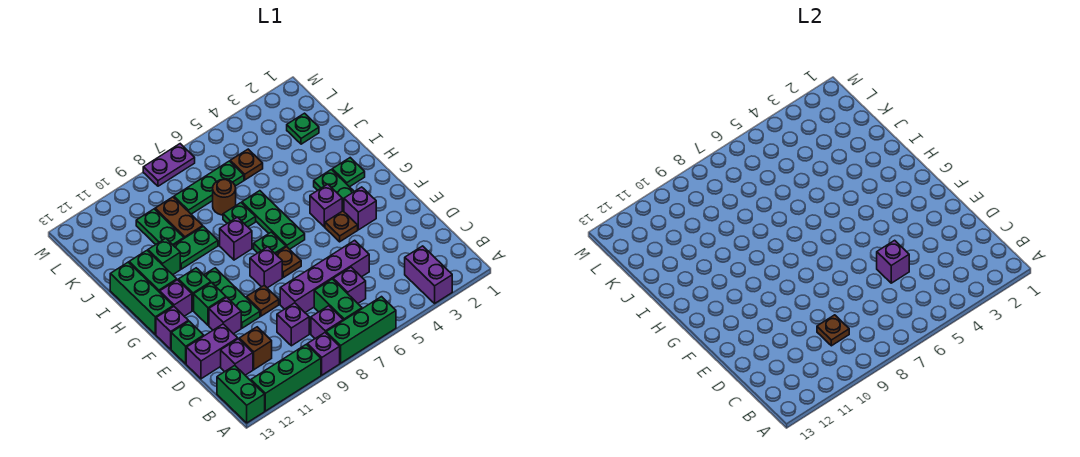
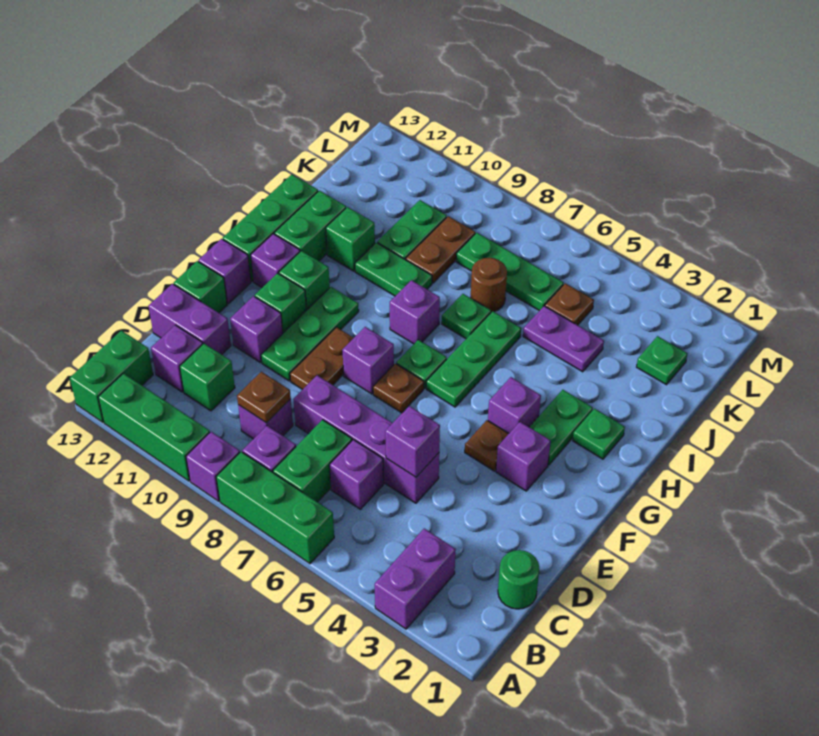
none -> green 1x1 round brick [498,550,539,609]
brown 1x1 brick [239,327,272,370] -> green 1x1 brick [180,344,235,411]
brown 1x1 plate [246,285,279,316] -> brown 1x2 plate [290,327,353,390]
purple 1x2 plate [143,144,195,186] -> purple 1x2 plate moved to [523,306,604,372]

